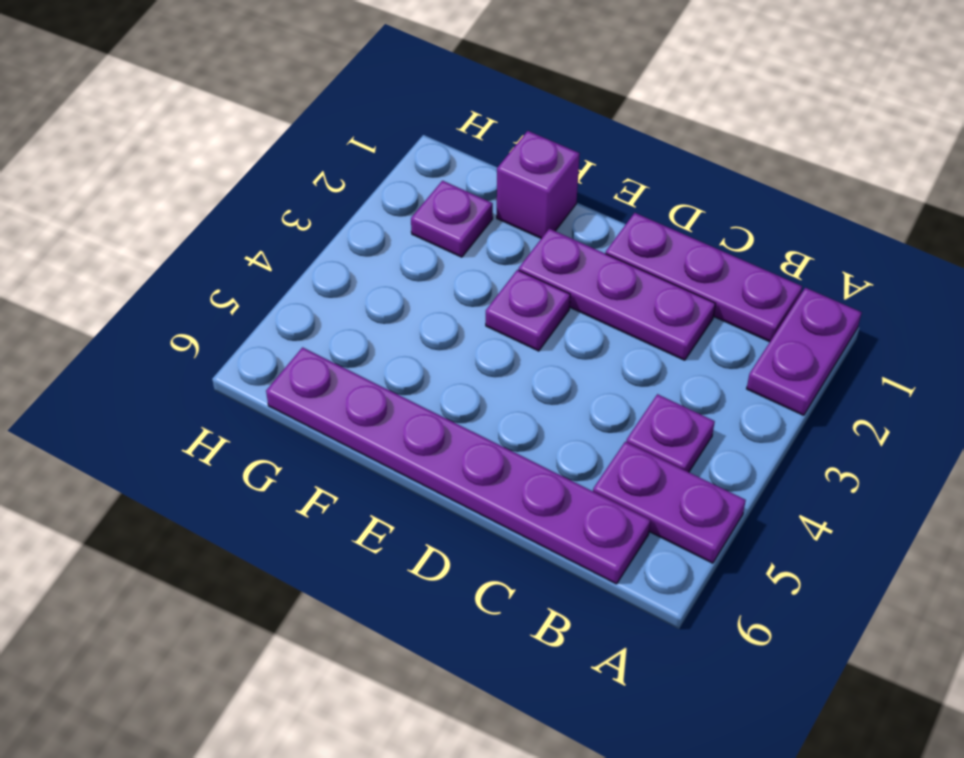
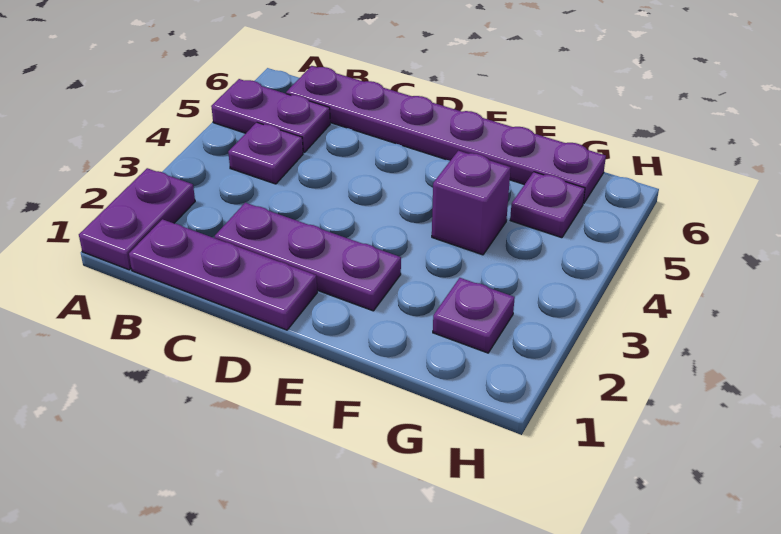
purple 1x1 plate [486,270,570,351] -> purple 1x1 plate moved to [510,172,585,238]
purple 1x1 brick [497,131,580,238] -> purple 1x1 brick moved to [432,151,511,255]

